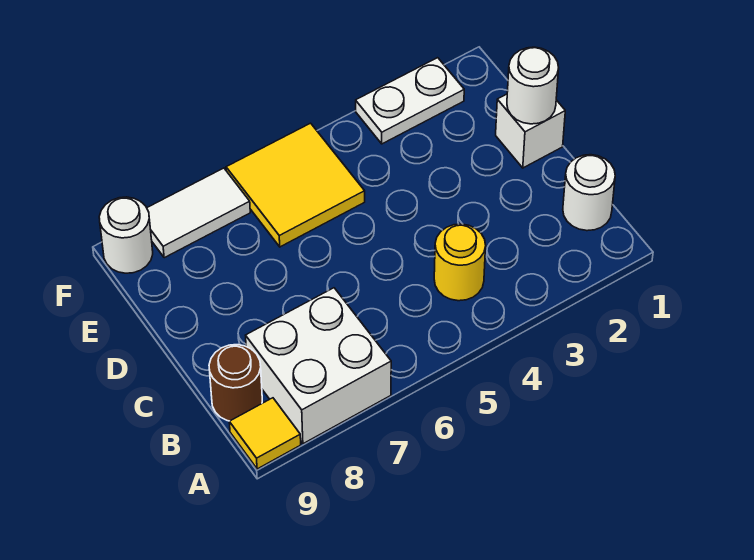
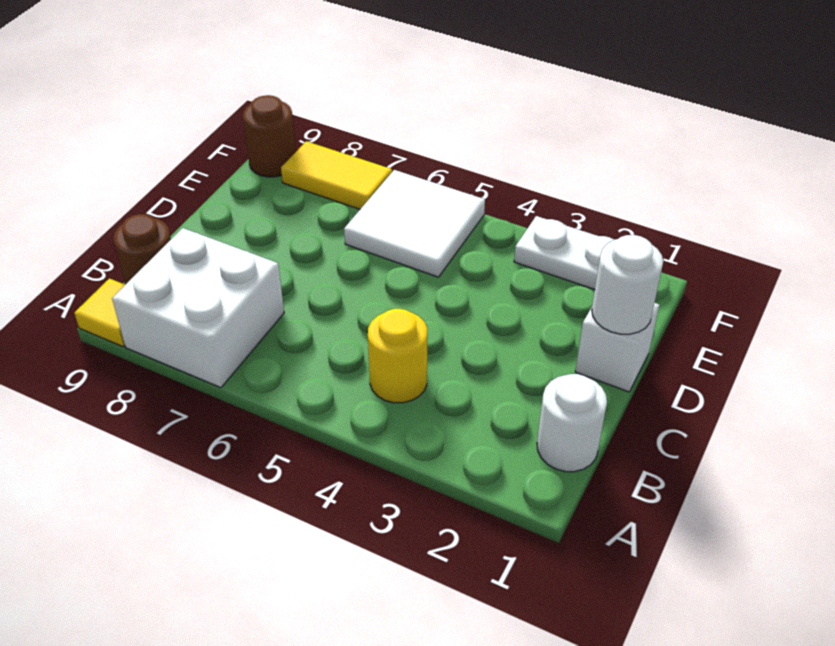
yellow 2x2 tile [226,123,365,247] -> white 2x2 tile [344,170,485,277]
white 1x2 tile [147,168,250,258] -> yellow 1x2 tile [281,141,392,209]
white 1x1 round brick [99,197,153,273] -> brown 1x1 round brick [243,95,296,177]

